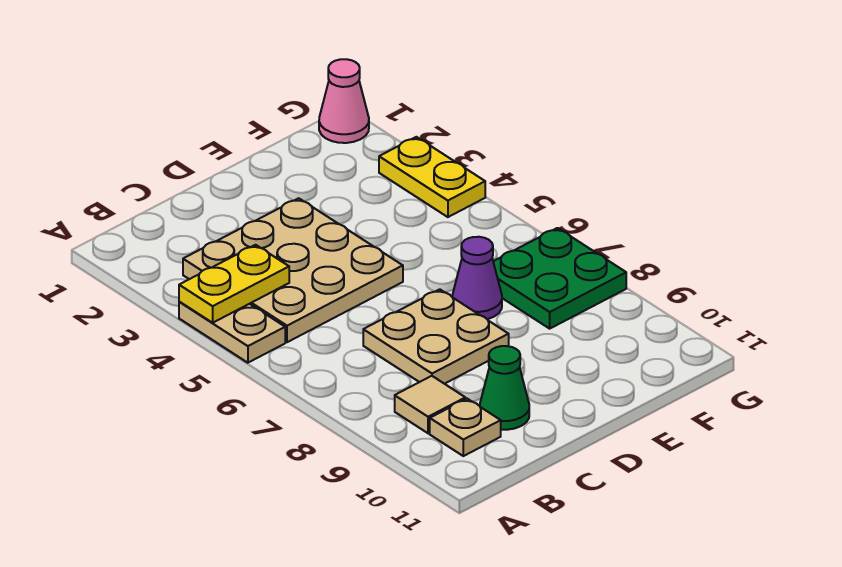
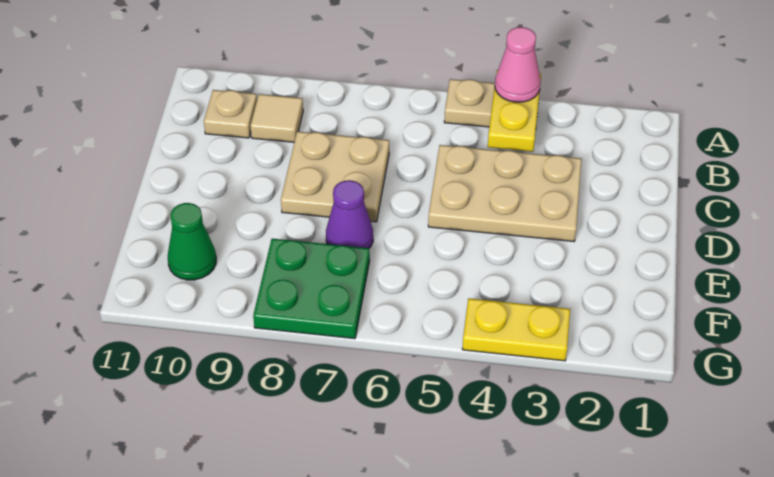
tan 3x3 plate [183,198,403,342] -> tan 2x3 plate [428,145,582,242]
green 1x1 cone [480,346,529,430] -> green 1x1 cone moved to [168,203,216,280]
pink 1x1 cone [319,59,369,143] -> pink 1x1 cone moved to [495,27,541,102]

